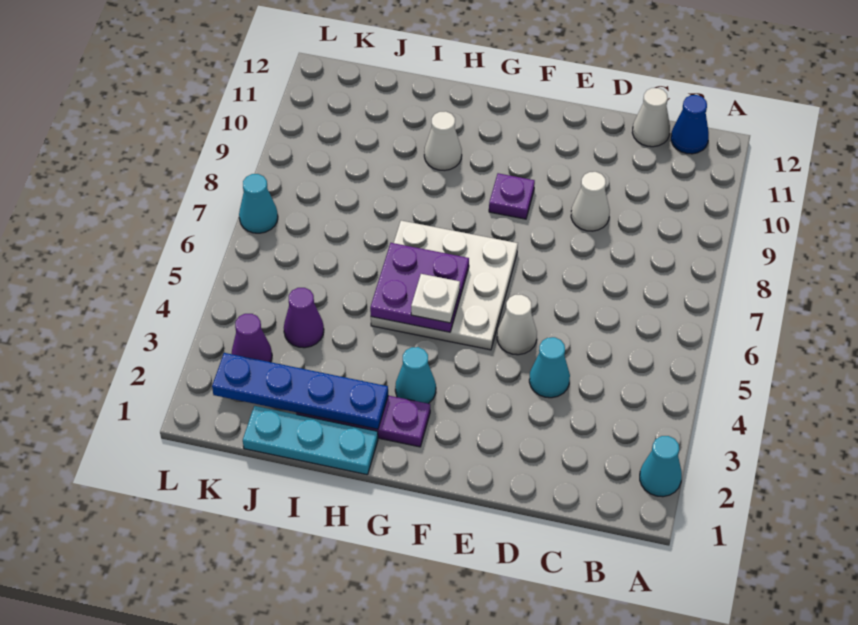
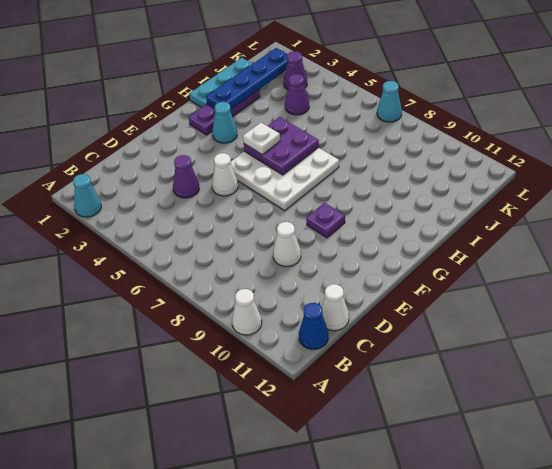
cyan 1x1 cone [529,337,570,398] -> purple 1x1 cone [173,155,199,198]
white 1x1 cone [424,111,462,170] -> white 1x1 cone moved to [232,289,262,335]

